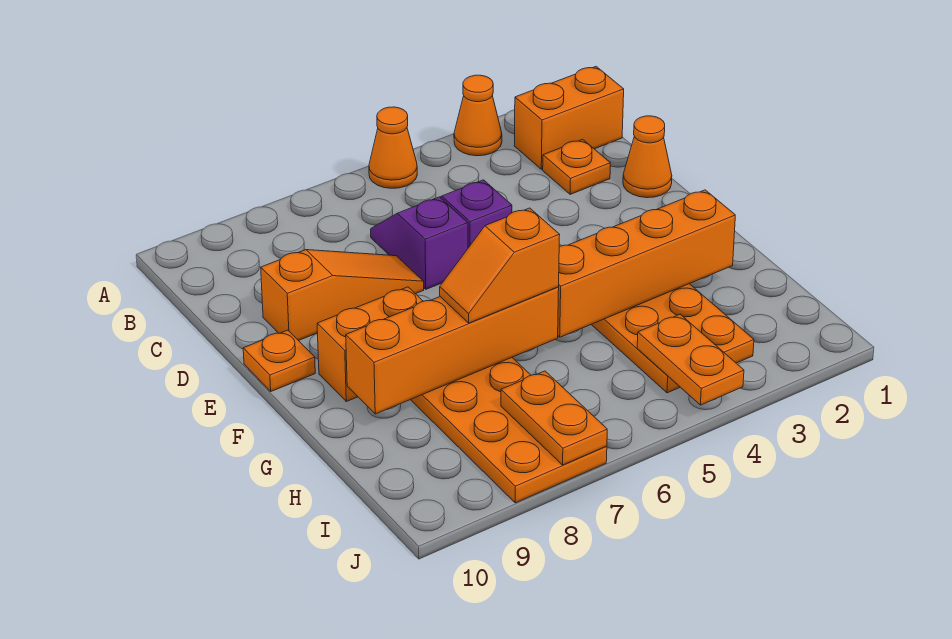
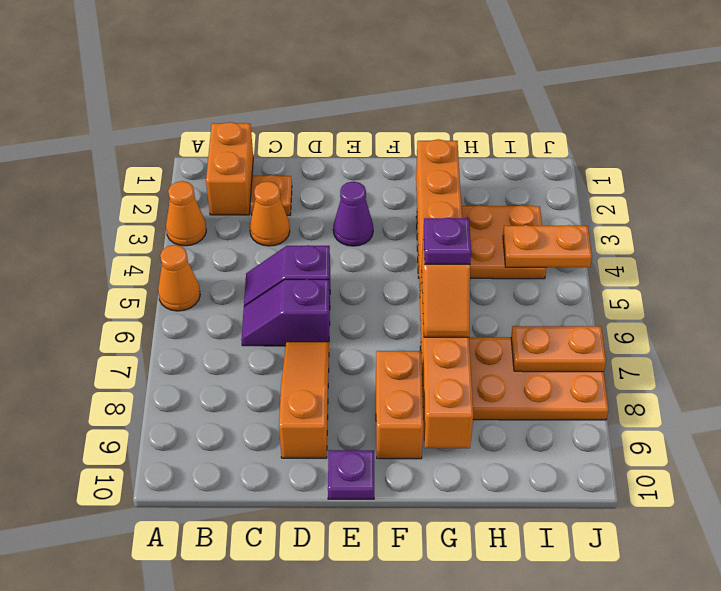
orange 1x1 cone [623,116,672,198] -> orange 1x1 cone moved to [250,181,290,246]
none -> purple 1x1 cone [333,182,373,246]
orange 1x1 plate [243,330,315,391] -> purple 1x1 plate [328,450,374,499]
none -> purple 1x1 plate [424,218,471,264]

